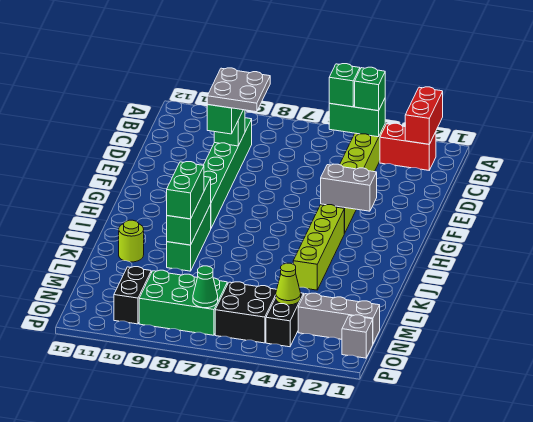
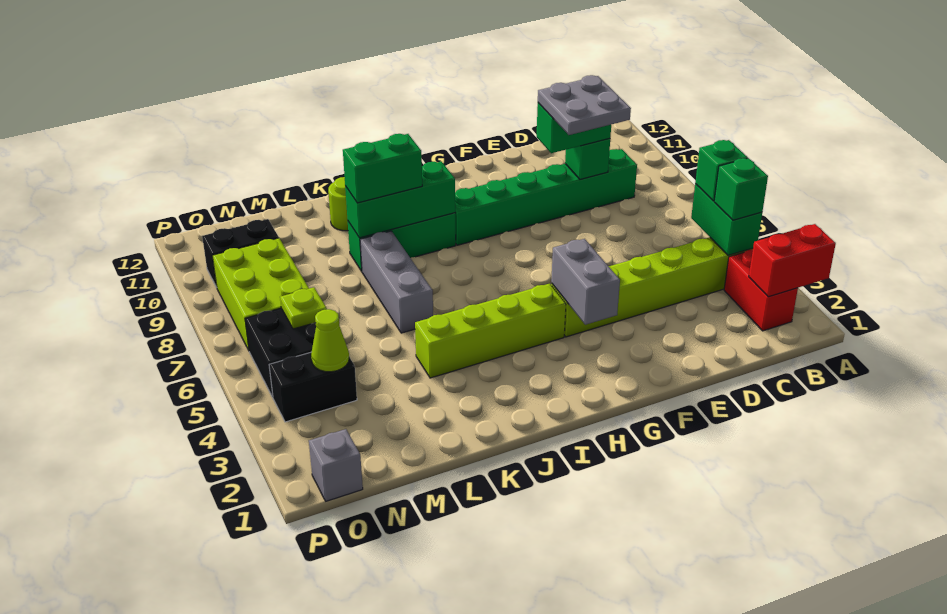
grey 1x3 brick [298,293,380,343] -> grey 1x3 brick moved to [360,231,433,333]
none -> lime 1x1 plate [280,287,327,329]
green 2x3 brick [139,270,227,335] -> lime 2x3 brick [212,238,309,350]
green 1x1 cone [193,266,218,308] -> none

